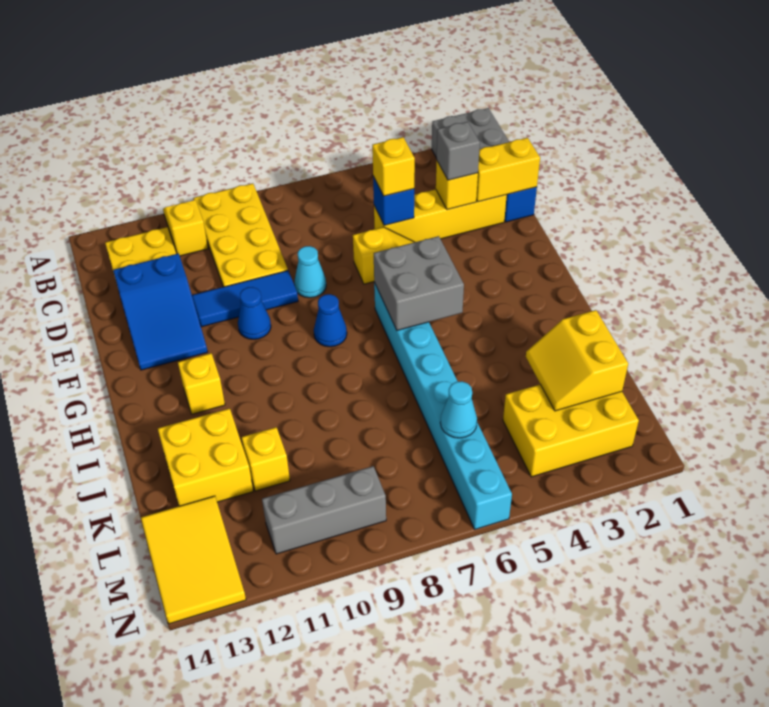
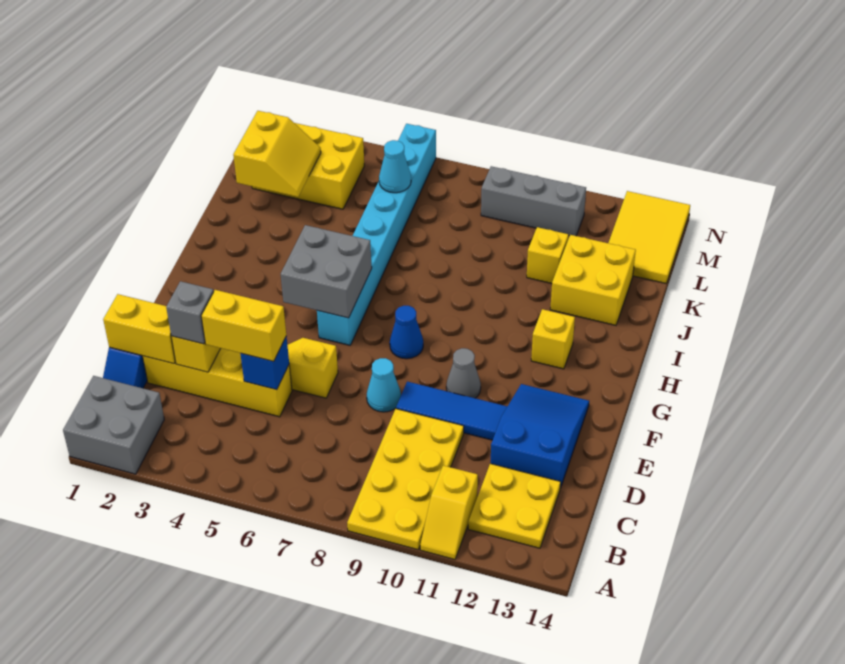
yellow 1x1 brick [372,137,415,196] -> yellow 1x2 brick [201,290,286,361]
blue 1x1 cone [238,287,271,339] -> grey 1x1 cone [446,348,481,398]

